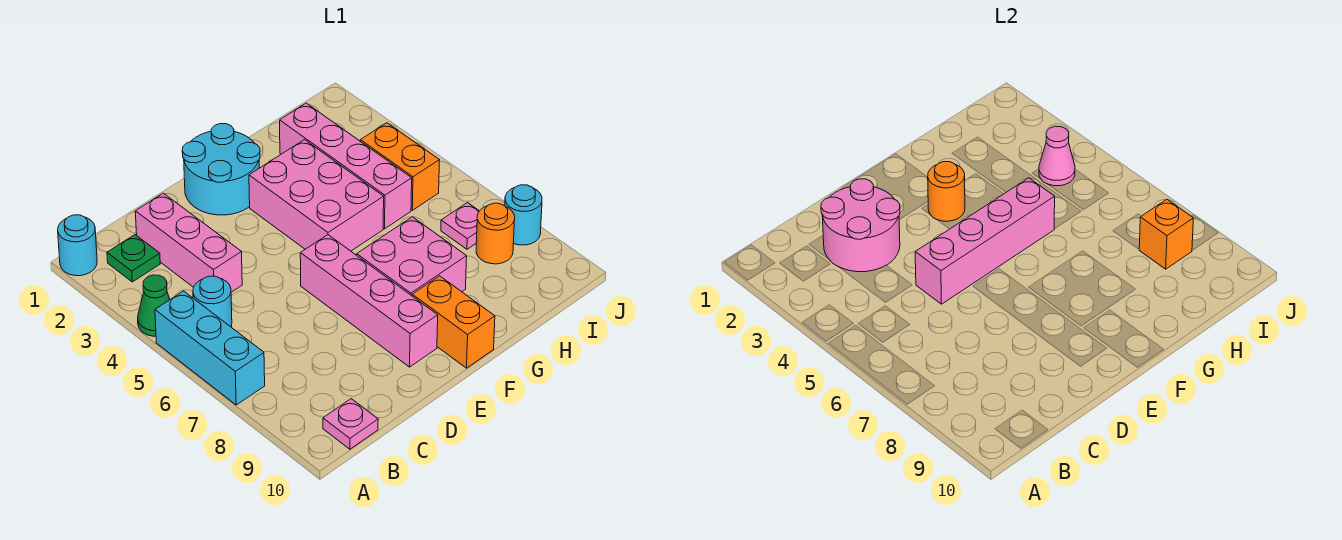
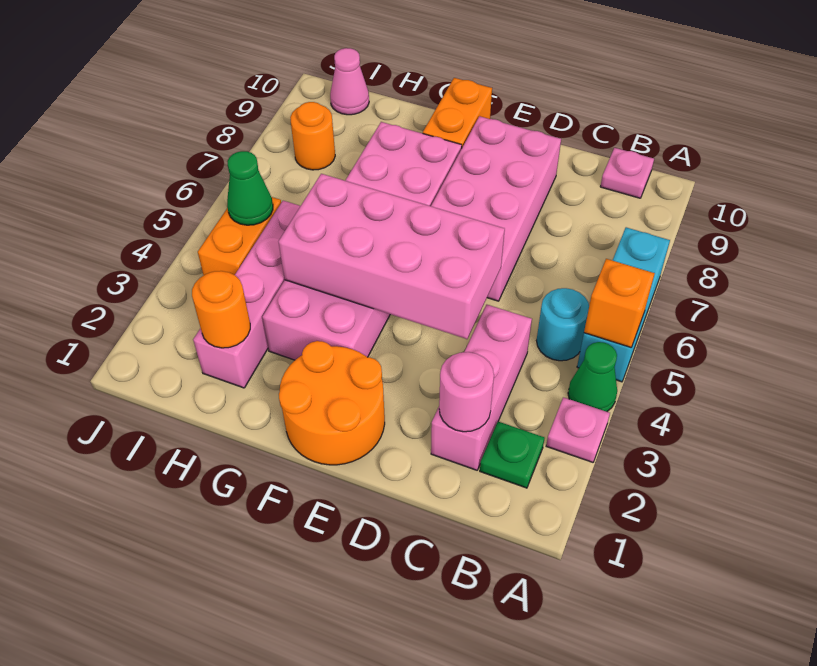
cyan 1x1 round brick [58,215,97,276] -> none
pink 2x2 round brick [821,179,900,272] -> pink 1x1 round brick [439,352,494,432]
pink 1x4 brick [915,178,1055,304] -> pink 2x4 brick [278,174,505,339]
cyan 2x2 round brick [182,124,260,215] -> orange 2x2 round brick [279,341,385,465]
pink 1x4 brick [300,235,438,367] -> pink 2x4 brick [431,116,561,301]
orange 1x1 round brick [928,162,965,221] -> orange 1x1 round brick moved to [192,271,250,348]
pink 1x1 cone [1039,126,1075,186] -> pink 1x1 cone moved to [330,48,369,115]
none -> green 1x1 cone [227,151,273,225]
pink 1x1 plate [441,203,479,249] -> pink 1x1 plate moved to [546,397,610,462]
orange 1x1 brick [1139,199,1193,269] -> orange 1x1 brick moved to [584,259,655,348]
cyan 1x1 round brick [505,185,542,245] -> none

